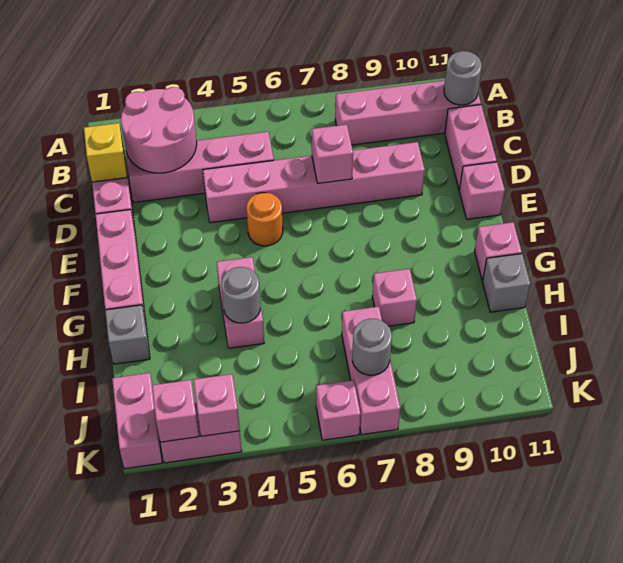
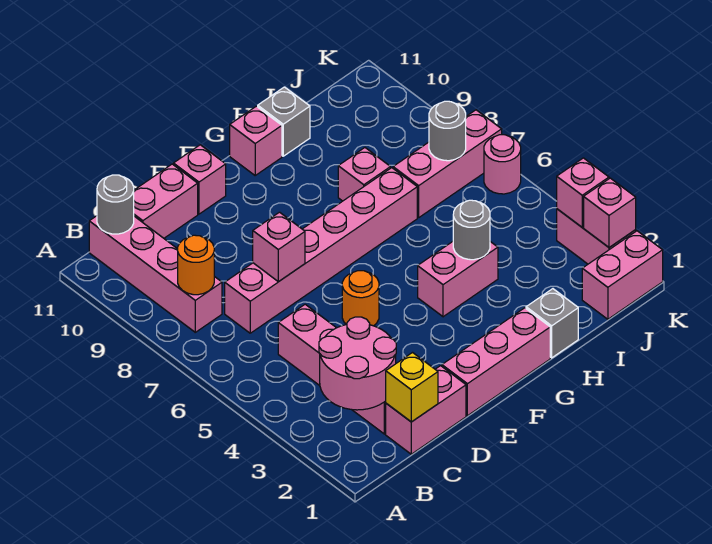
none -> orange 1x1 round brick [178,235,214,295]
pink 1x6 brick [203,142,425,223] -> pink 1x6 brick turned to [225,168,417,333]
pink 1x1 brick [316,380,361,440] -> pink 1x1 round brick [484,135,521,194]

